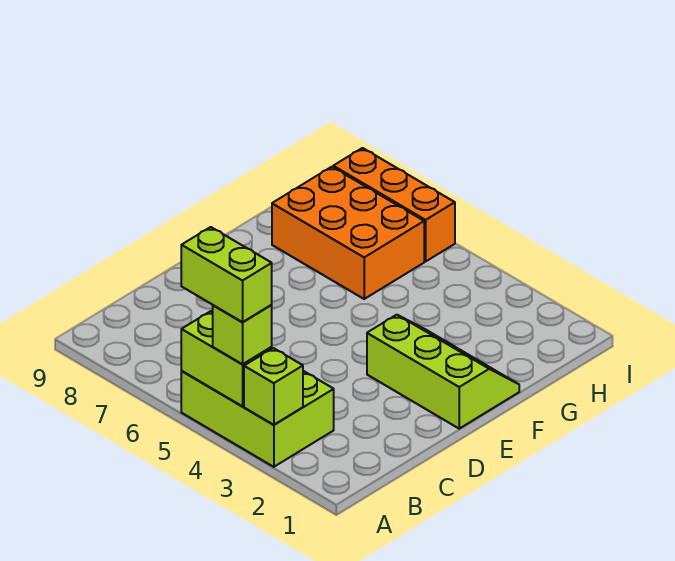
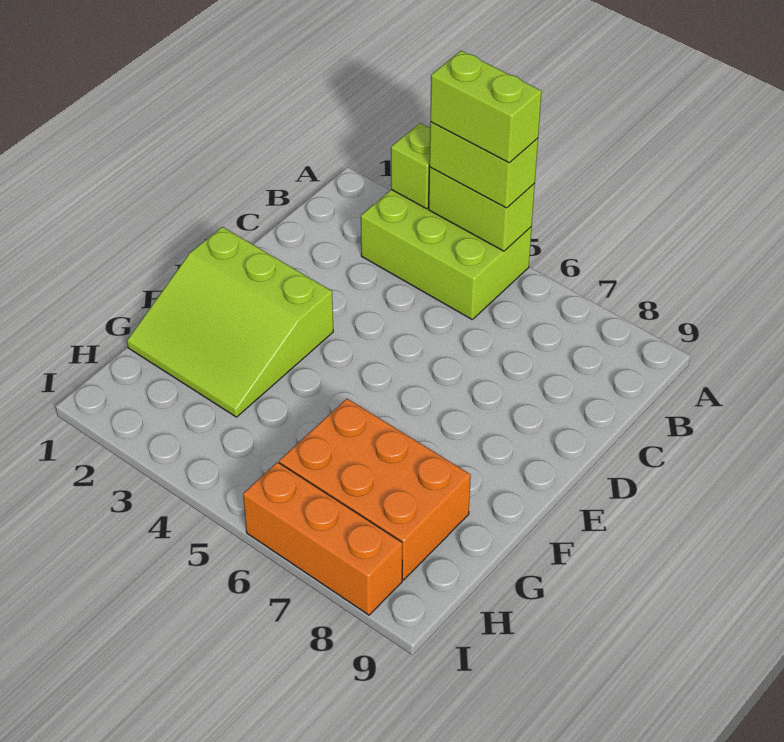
lime 1x1 brick [213,305,272,364] -> lime 1x2 brick [429,122,538,208]
lime 2x3 slope [367,315,519,428] -> lime 3x3 slope [127,227,333,417]

